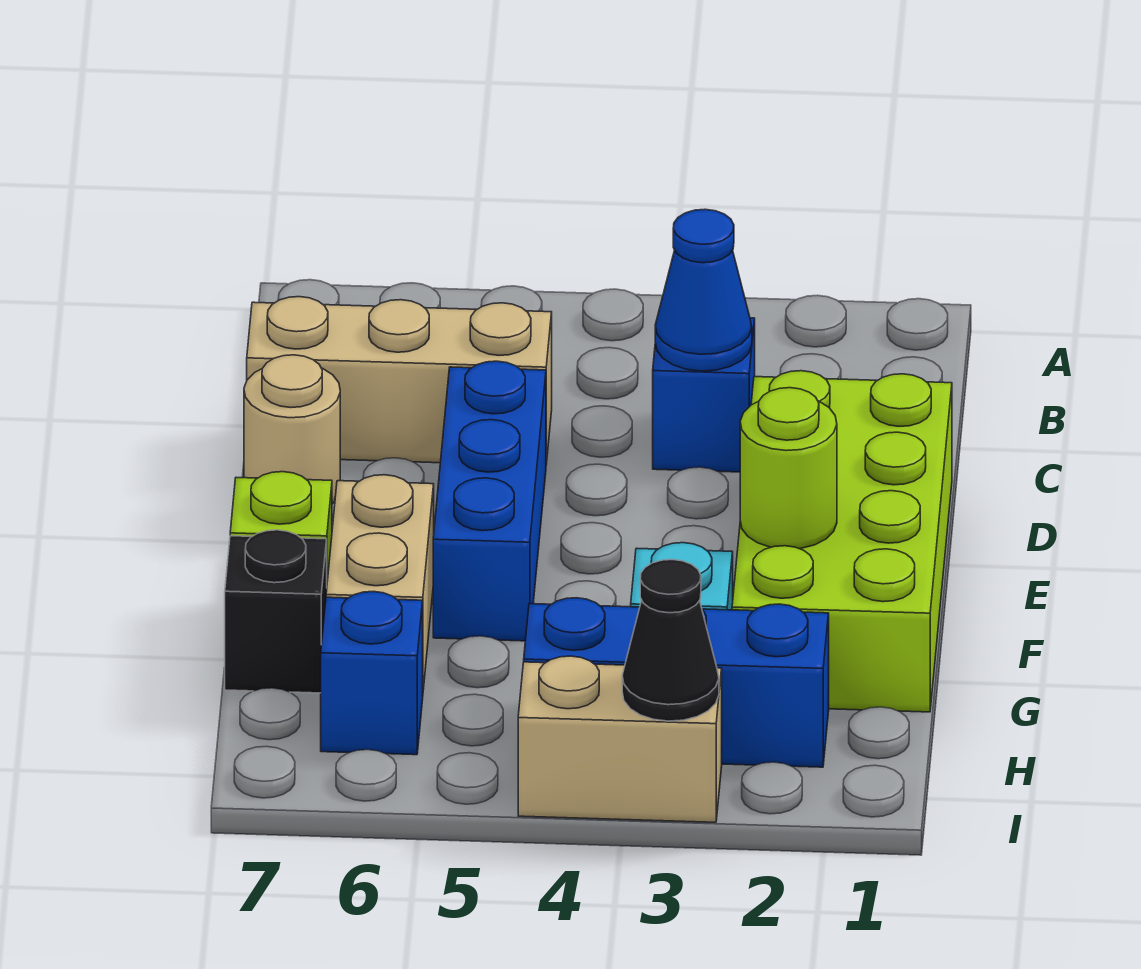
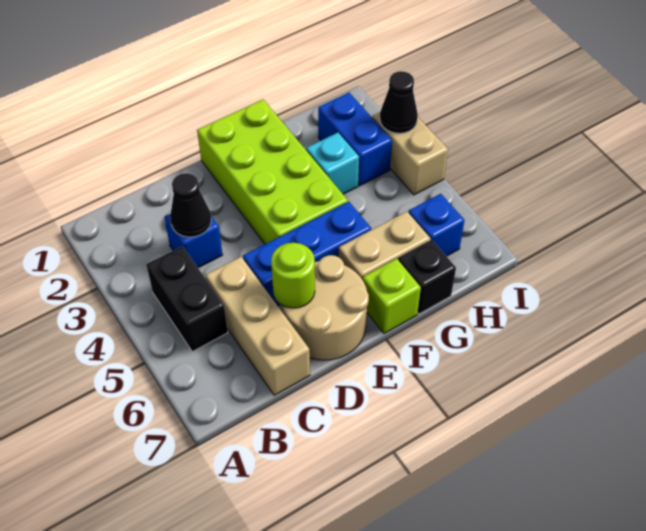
none -> black 1x2 brick [146,246,228,352]
blue 1x1 cone [655,209,752,371] -> black 1x1 cone [170,173,211,237]
lime 2x4 brick [732,371,952,712] -> lime 2x4 brick turned to [197,100,348,244]
tan 1x1 round brick [244,355,340,504] -> tan 2x2 round brick [282,255,369,360]
lime 1x1 round brick [740,388,837,549] -> lime 1x1 round brick moved to [271,243,315,308]
blue 1x3 brick [524,598,829,767] -> blue 1x2 brick [318,93,392,186]

